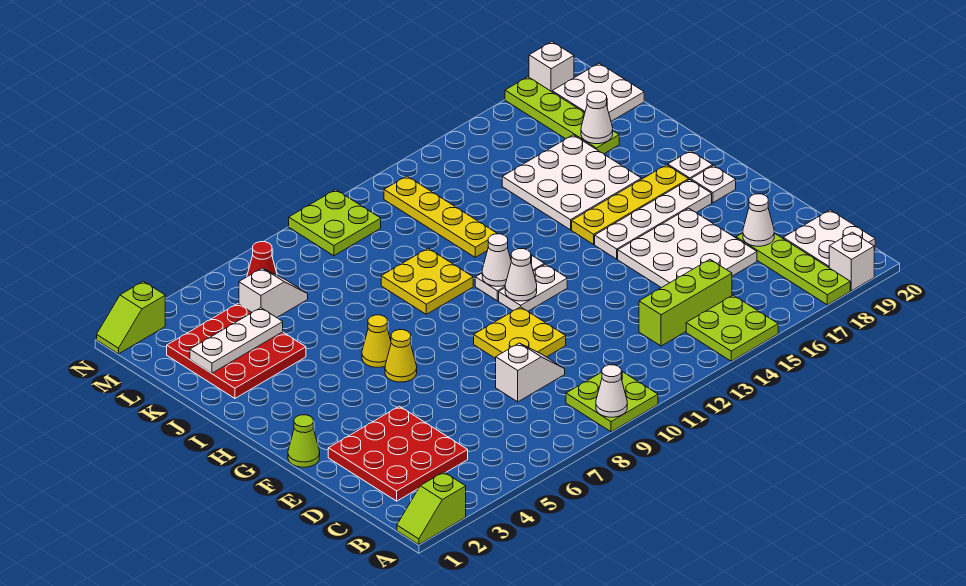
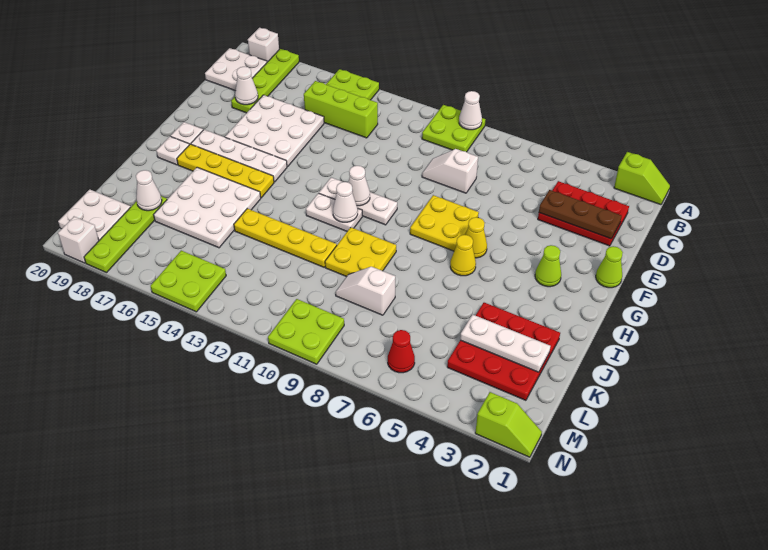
red 3x3 plate [328,406,468,501] -> red 2x3 plate [538,181,629,246]
none -> brown 1x3 plate [539,190,622,239]
yellow 2x2 plate [474,307,566,359] -> yellow 2x2 plate moved to [410,195,479,251]
none -> lime 1x1 cone [535,245,561,287]
white 1x2 plate [499,264,567,311] -> white 1x3 plate [319,178,397,225]
yellow 1x4 plate [384,176,497,257] -> yellow 1x4 plate turned to [234,209,337,267]
white 1x2 slope [239,268,308,318] -> white 1x2 slope moved to [335,267,395,315]
none -> lime 2x2 plate [151,251,226,312]

